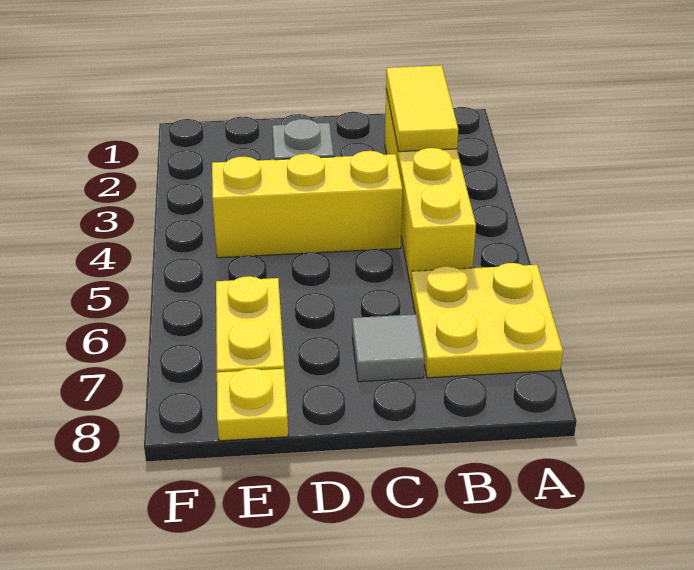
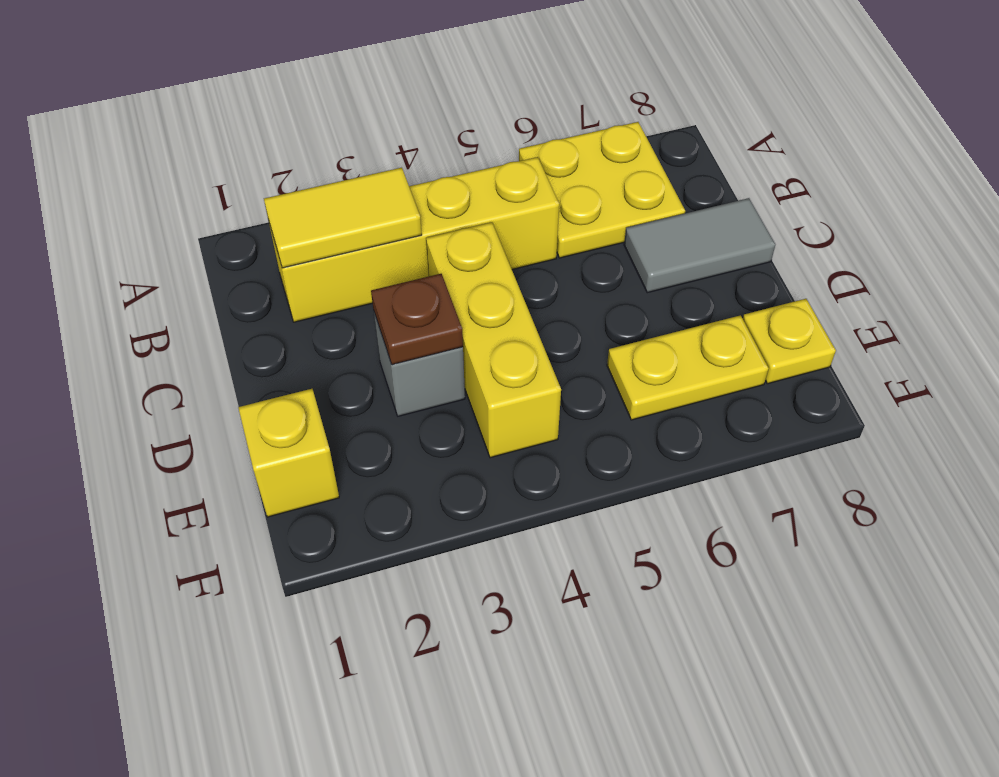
grey 1x1 tile [352,314,424,382] -> grey 1x2 tile [624,198,775,293]
none -> brown 1x1 plate [371,274,463,365]
none -> yellow 1x1 brick [238,389,339,517]

